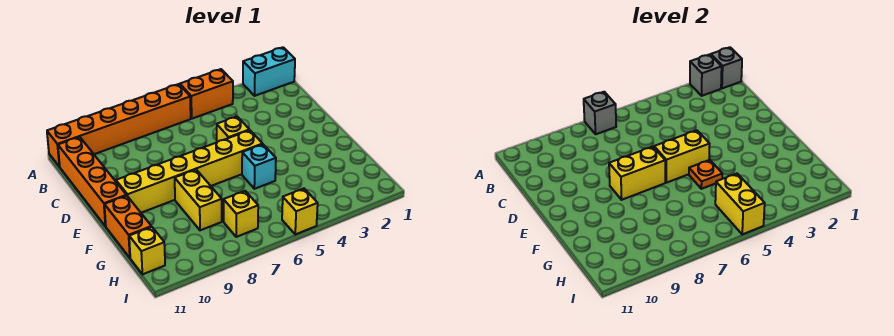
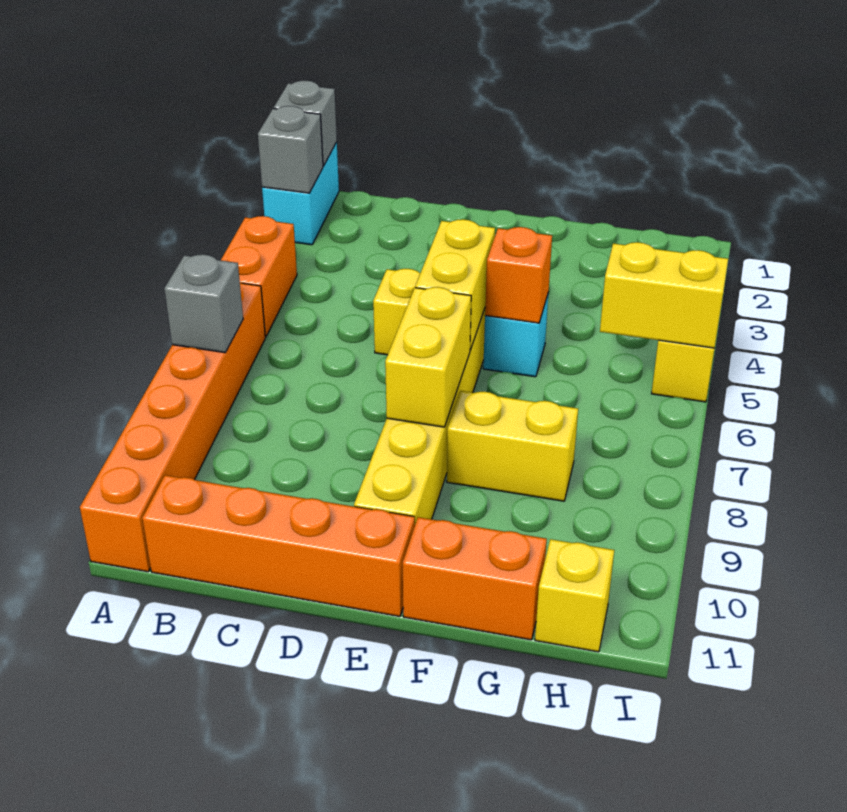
orange 1x1 plate [689,160,722,189] -> orange 1x1 brick [485,227,552,323]
yellow 1x1 brick [224,191,258,237] -> none

